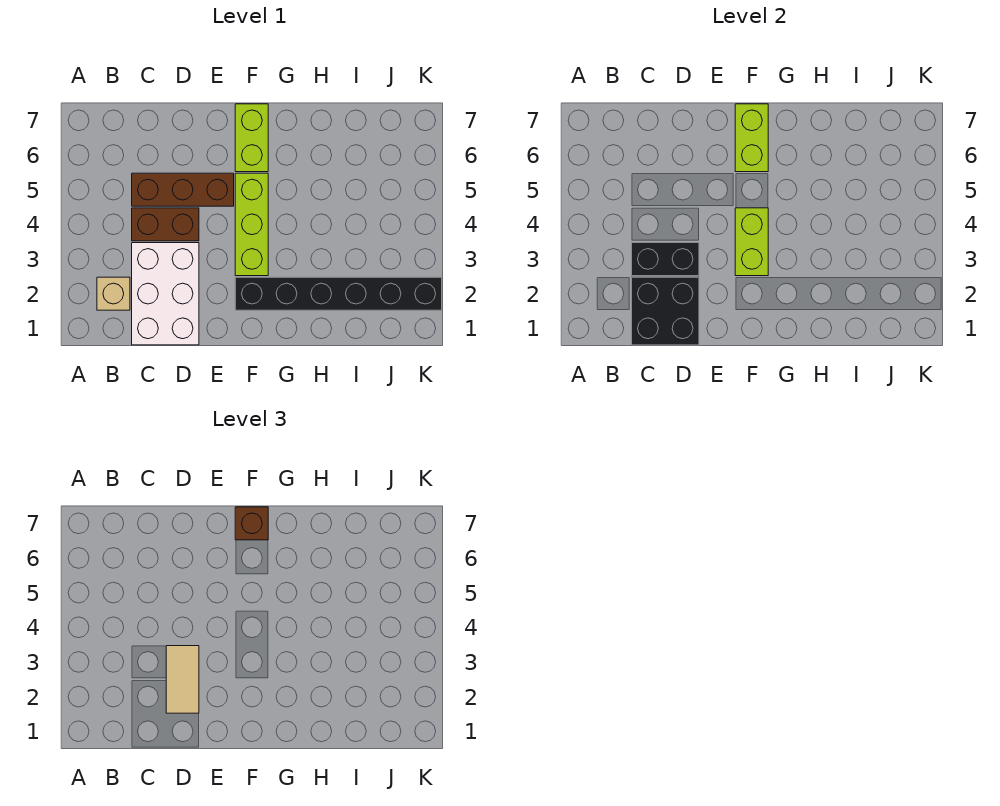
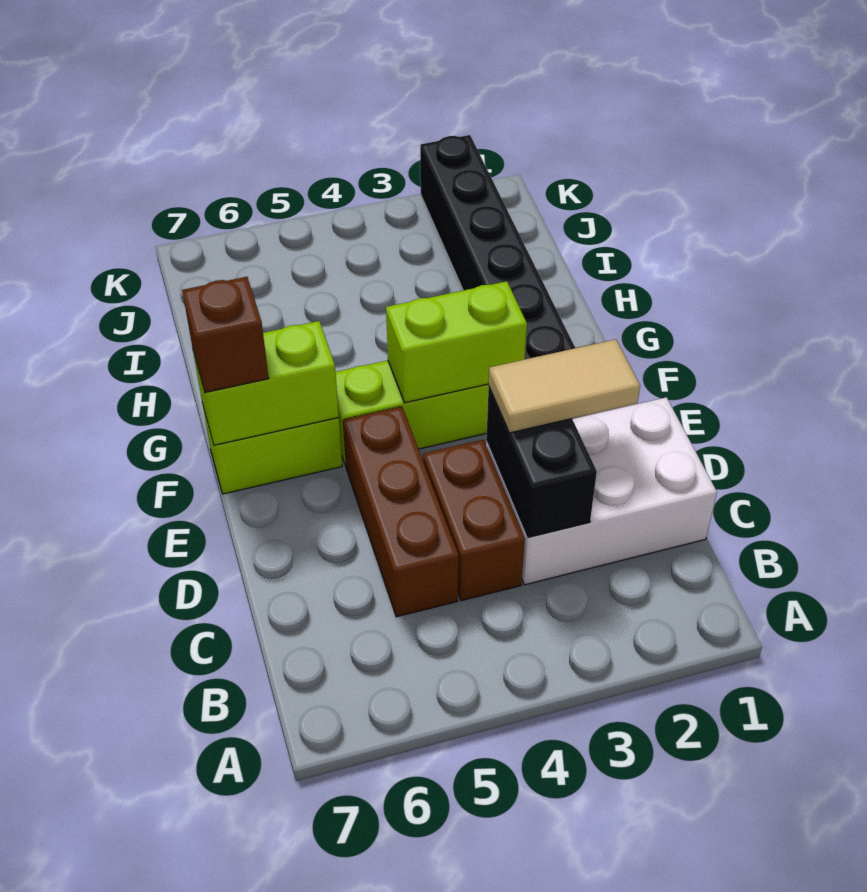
tan 1x1 brick [97,277,130,310] -> none
black 2x2 brick [632,277,699,345] -> none

